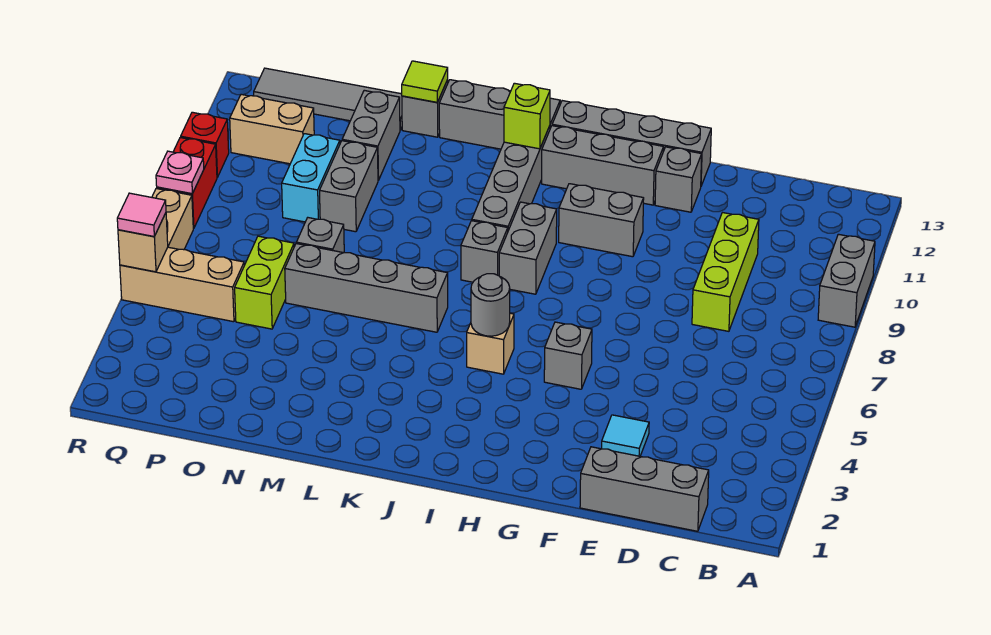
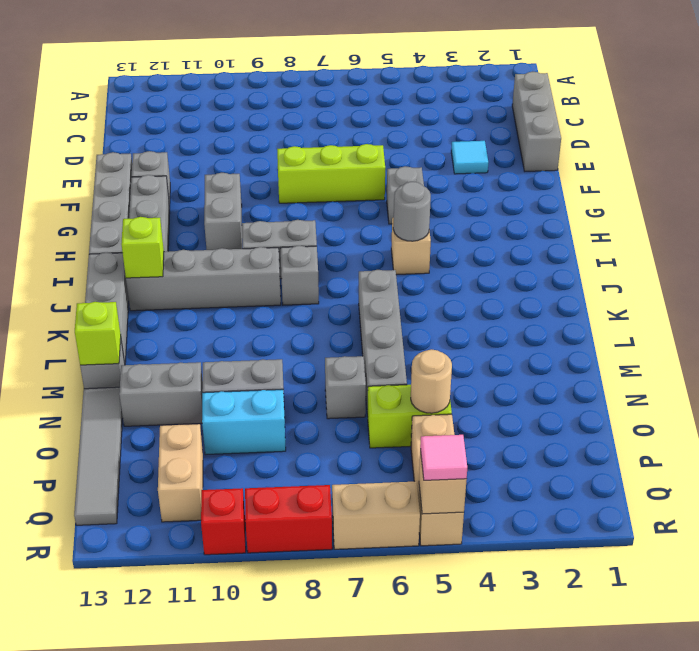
grey 1x2 brick [818,234,875,327] -> none
lime 1x3 brick [692,213,759,331] -> lime 1x3 brick moved to [277,144,385,203]
lime 1x1 tile [402,61,448,102] -> lime 1x1 brick [75,302,121,365]
none -> tan 1x1 round brick [411,349,452,413]
pink 1x1 plate [156,151,204,194] -> none

